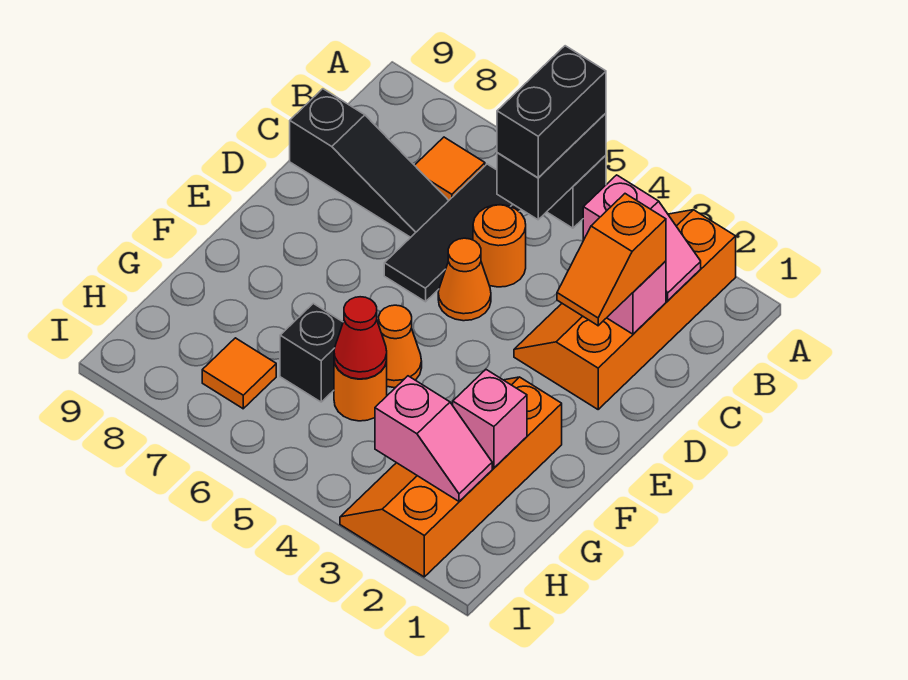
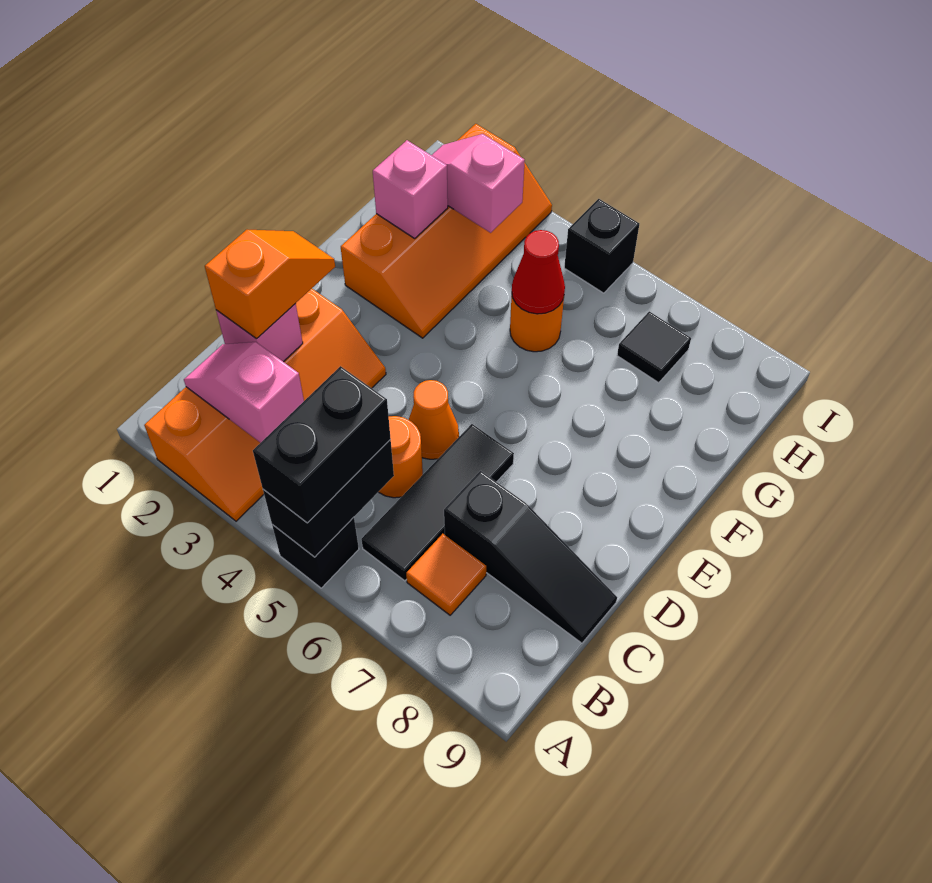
black 1x3 slope [290,89,449,237] -> black 1x3 slope turned to [444,471,617,643]
orange 1x1 cone [379,305,422,388] -> none
black 1x1 brick [280,303,343,402] -> black 1x1 brick moved to [564,199,639,293]
orange 1x1 tile [202,338,276,409] -> black 1x1 tile [617,311,691,383]

